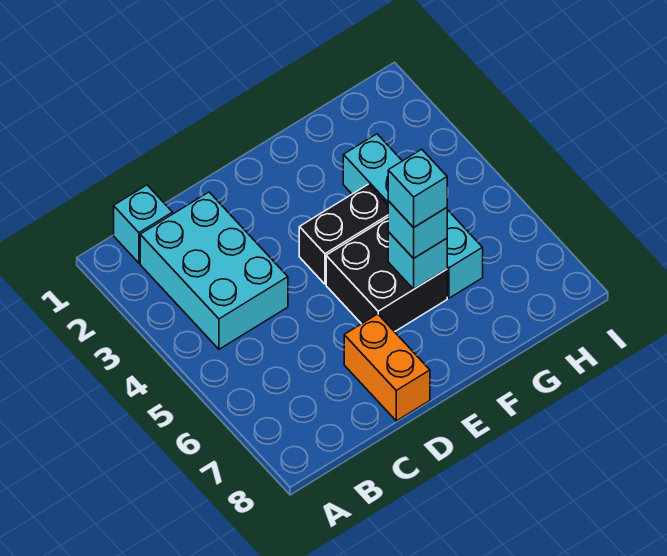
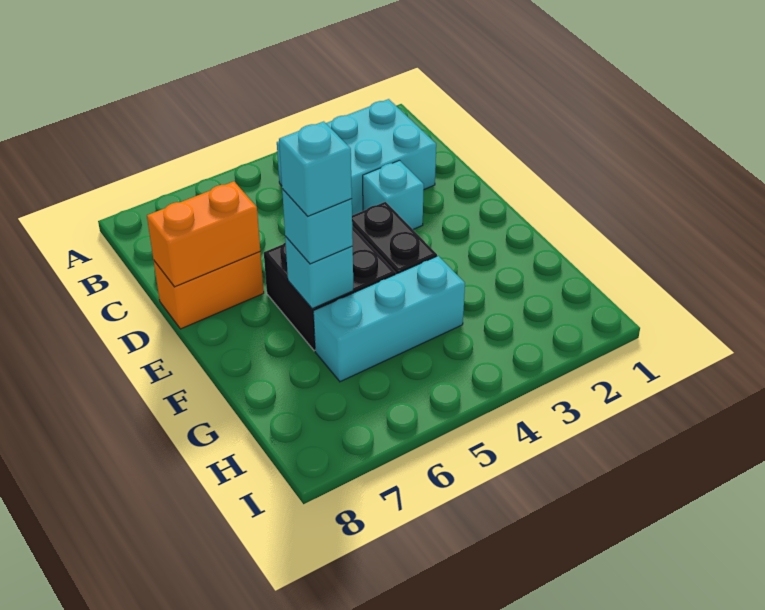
cyan 1x1 brick [114,185,173,263] -> cyan 1x1 brick moved to [363,160,424,229]
none -> orange 1x2 brick [147,181,260,287]
cyan 1x4 brick [343,134,483,298] -> cyan 1x3 brick [313,256,465,382]

